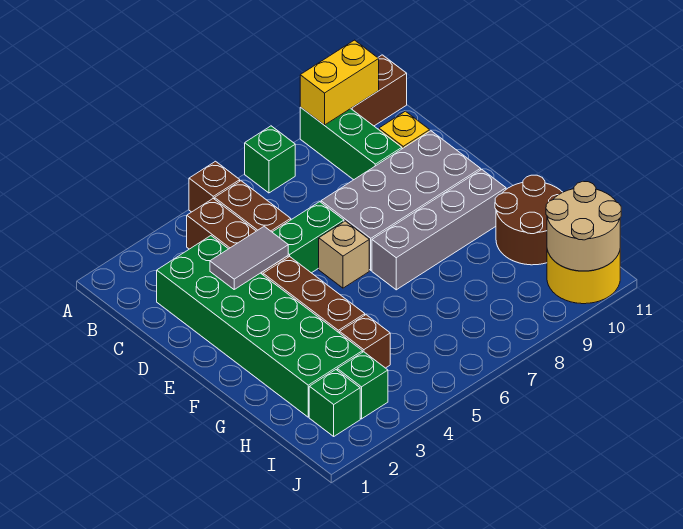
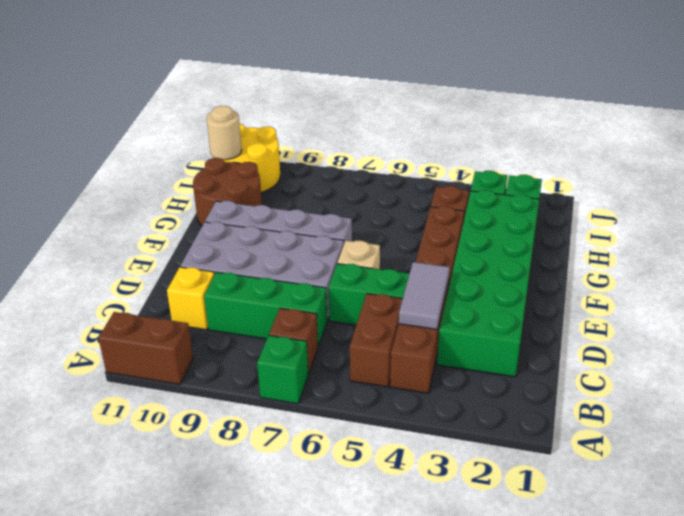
brown 1x1 brick [189,161,240,212] -> brown 1x1 brick moved to [269,308,318,374]
green 1x3 brick [300,107,402,180] -> green 1x3 brick turned to [204,272,327,347]
yellow 1x2 brick [300,40,379,125] -> none
grey 1x2 tile [210,226,288,289] -> grey 1x2 tile turned to [399,262,450,329]
tan 2x2 round brick [546,181,621,271] -> tan 1x1 round brick [207,106,242,160]

